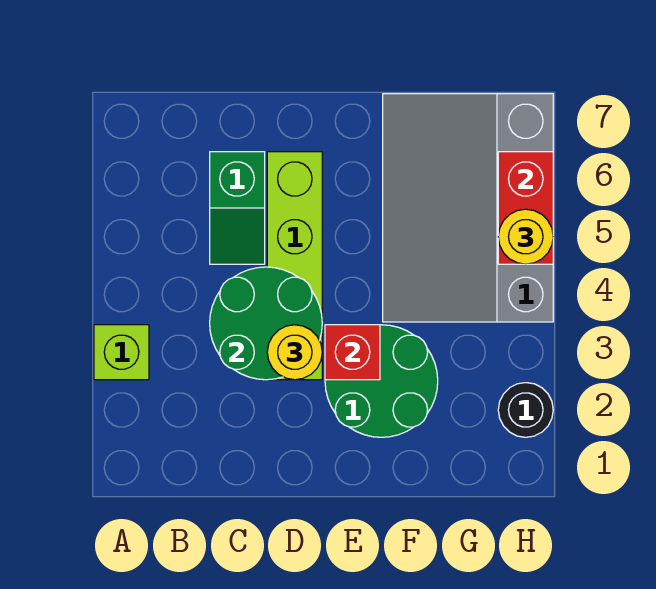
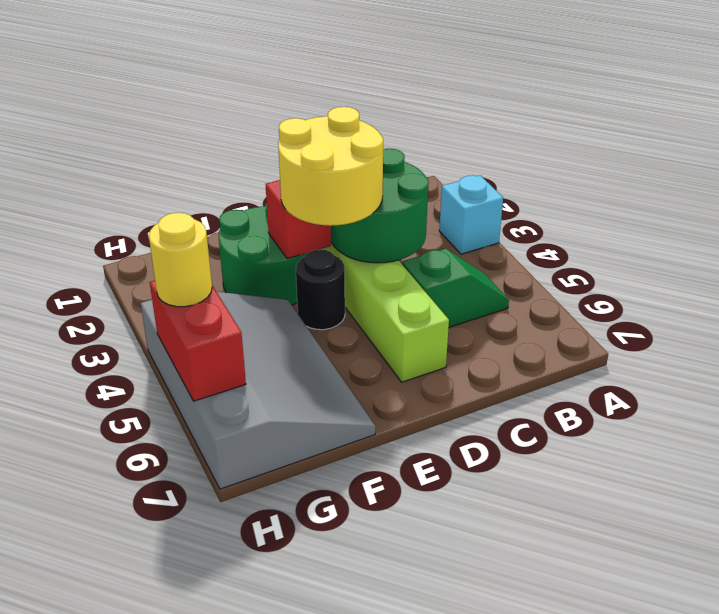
lime 1x1 brick [94,325,149,380] -> cyan 1x1 brick [439,175,503,254]
green 1x2 slope [210,152,265,264] -> green 1x2 slope turned to [402,248,509,327]
yellow 1x1 round brick [267,325,322,380] -> yellow 2x2 round brick [278,107,383,226]
black 1x1 round brick [498,383,553,437] -> black 1x1 round brick moved to [296,249,345,330]

